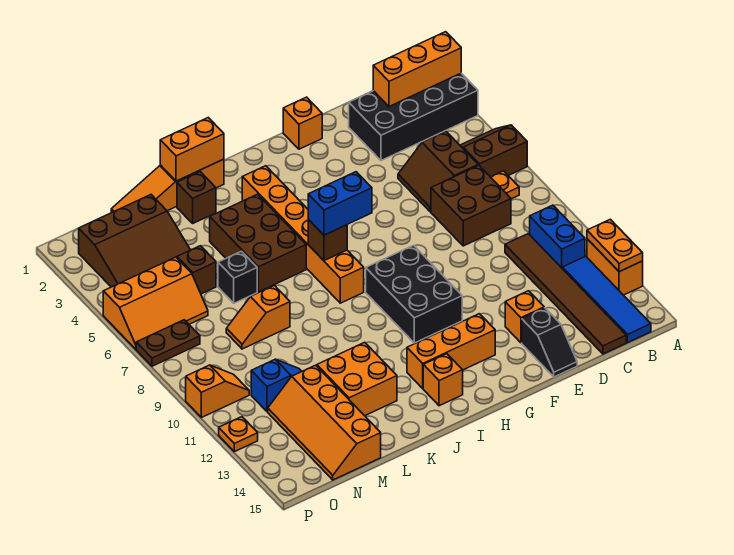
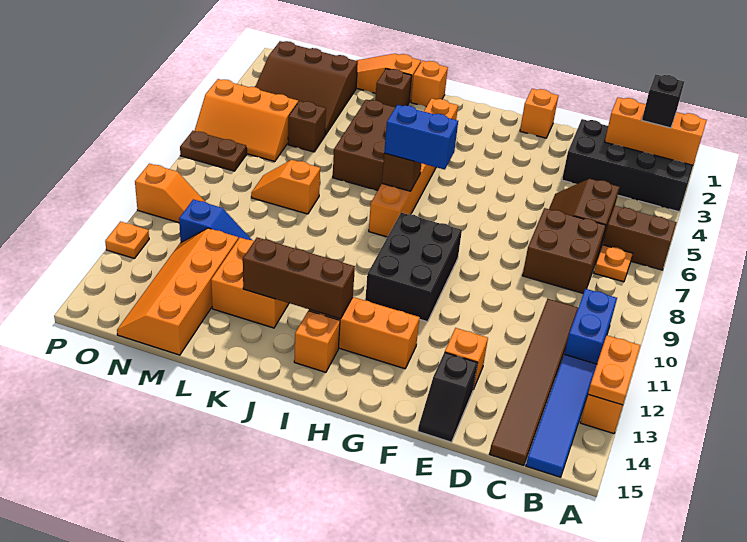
none -> brown 1x3 brick [243,237,355,319]
orange 1x2 brick [160,118,224,181] -> none
black 1x1 brick [218,251,257,303] -> black 1x1 brick moved to [642,74,684,128]

